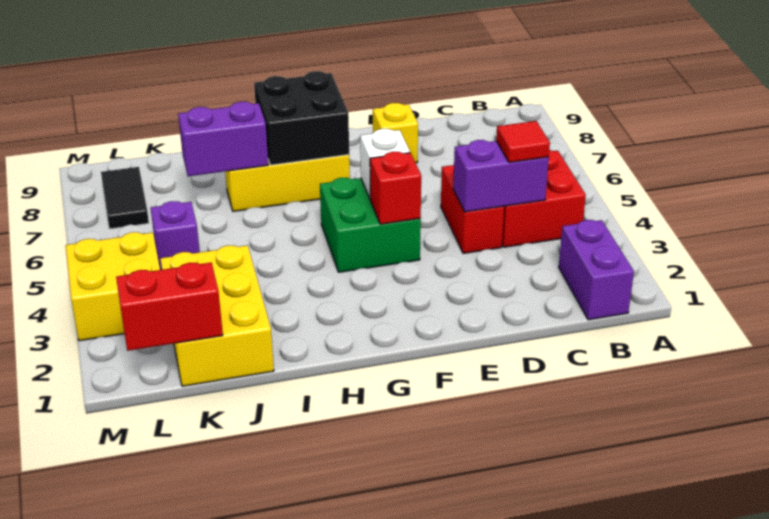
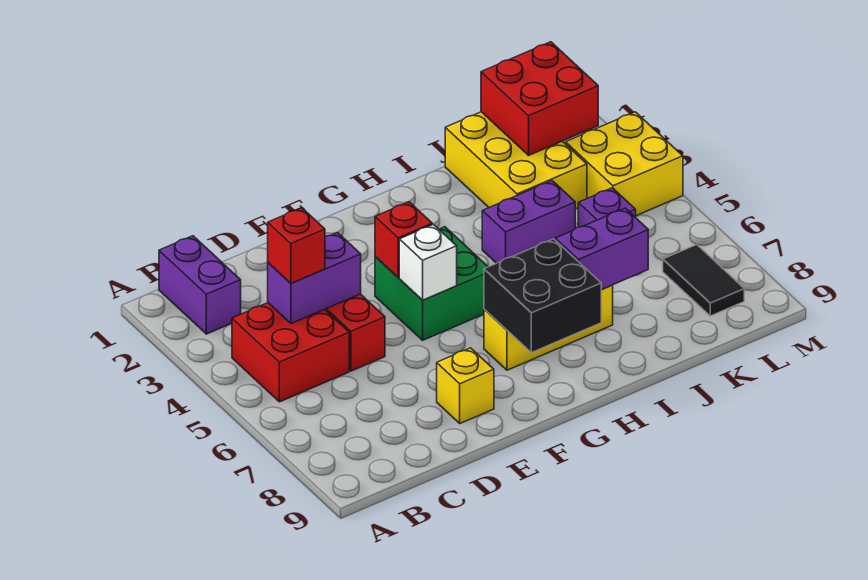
red 1x1 tile [496,121,550,162] -> red 1x1 brick [268,208,325,283]
none -> purple 1x2 brick [482,181,575,263]
red 1x2 brick [116,262,223,351] -> red 2x2 brick [481,42,598,155]

